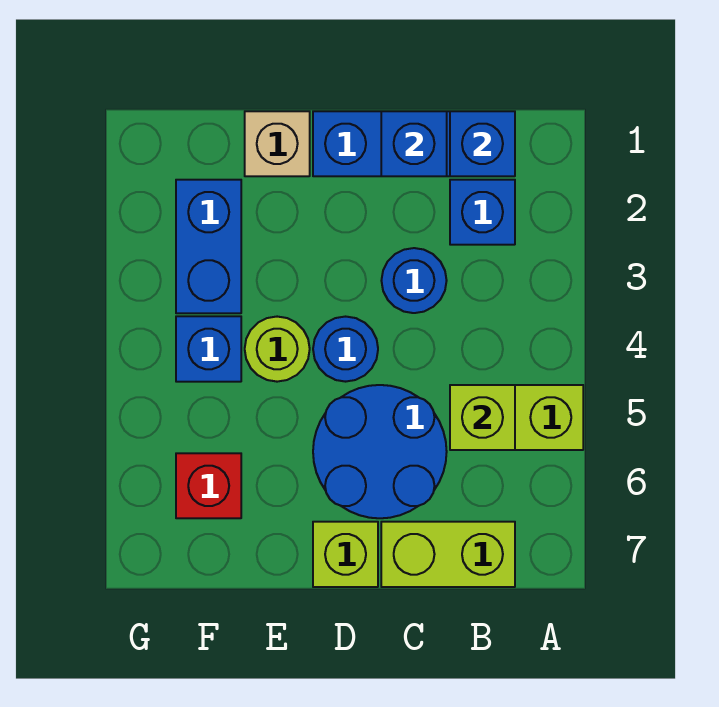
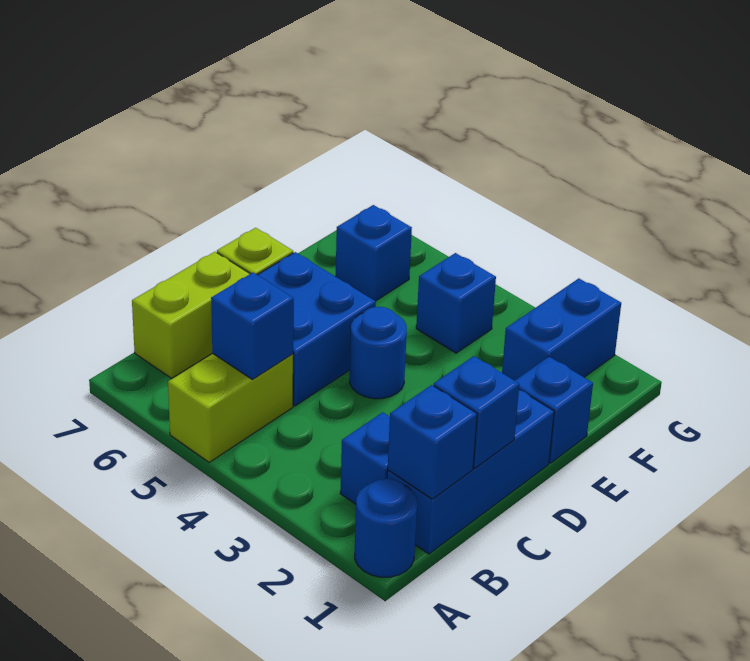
lime 1x1 brick [450,385,515,450] -> blue 1x1 brick [211,273,294,379]
blue 1x1 round brick [381,248,447,313] -> blue 1x1 round brick moved to [355,478,417,577]
blue 2x2 round brick [313,385,447,518] -> blue 2x2 brick [258,252,376,406]
tan 1x1 brick [245,111,310,176] -> blue 1x1 brick [515,357,593,463]
lime 1x1 round brick [245,317,310,382] -> none
blue 1x2 brick [176,180,241,313] -> blue 1x2 brick turned to [502,278,621,381]
red 1x1 brick [176,453,241,518] -> blue 1x1 brick [336,205,412,301]

